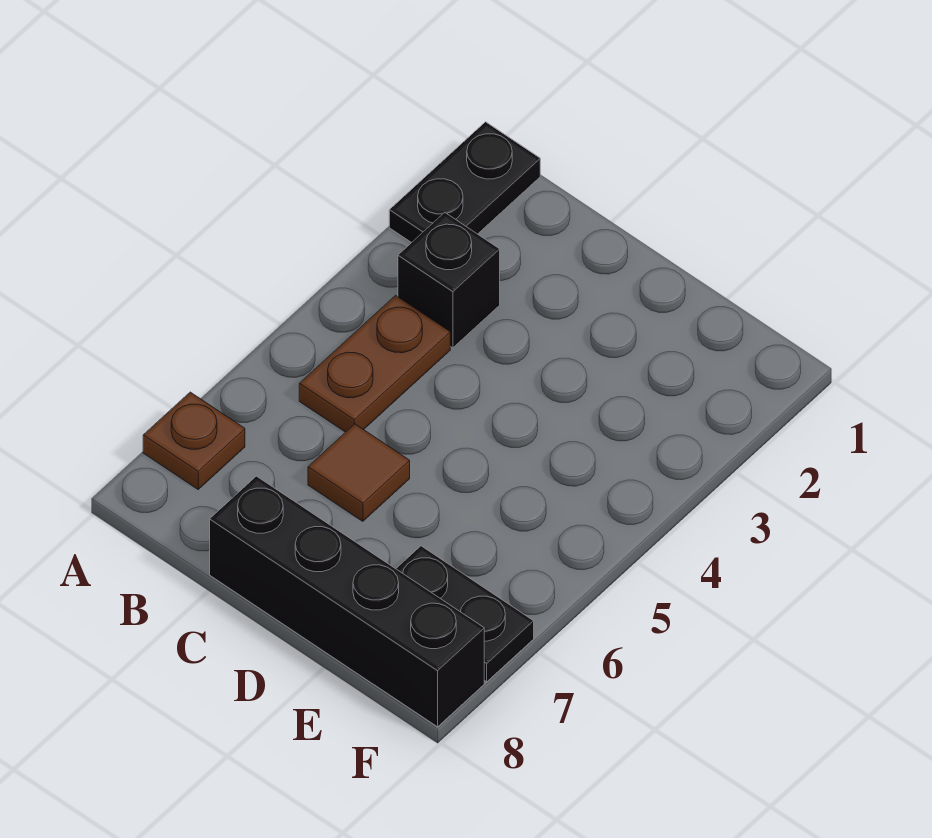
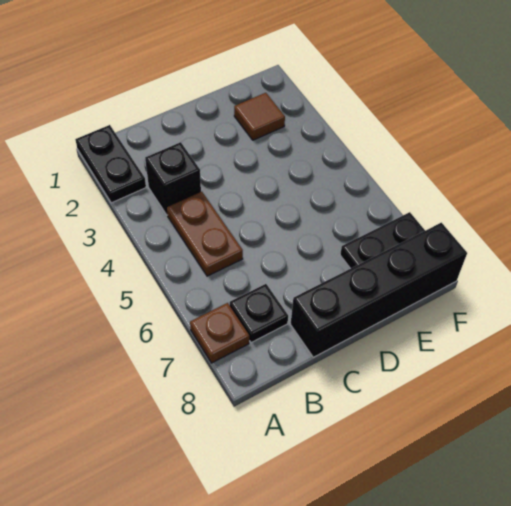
none -> black 1x1 plate [230,284,288,343]
brown 1x1 tile [308,424,410,521] -> brown 1x1 tile moved to [234,93,285,140]

